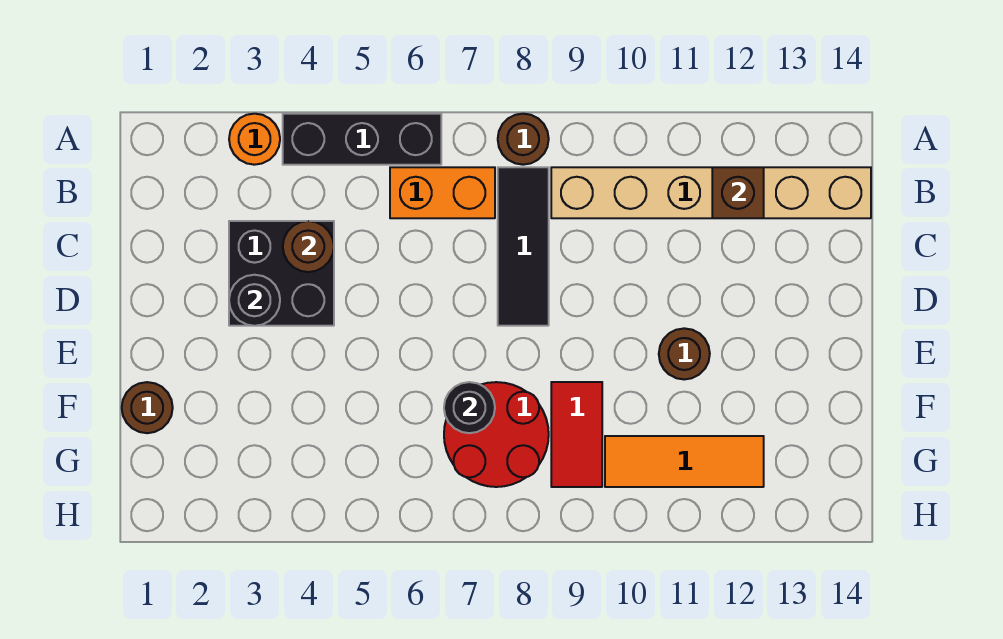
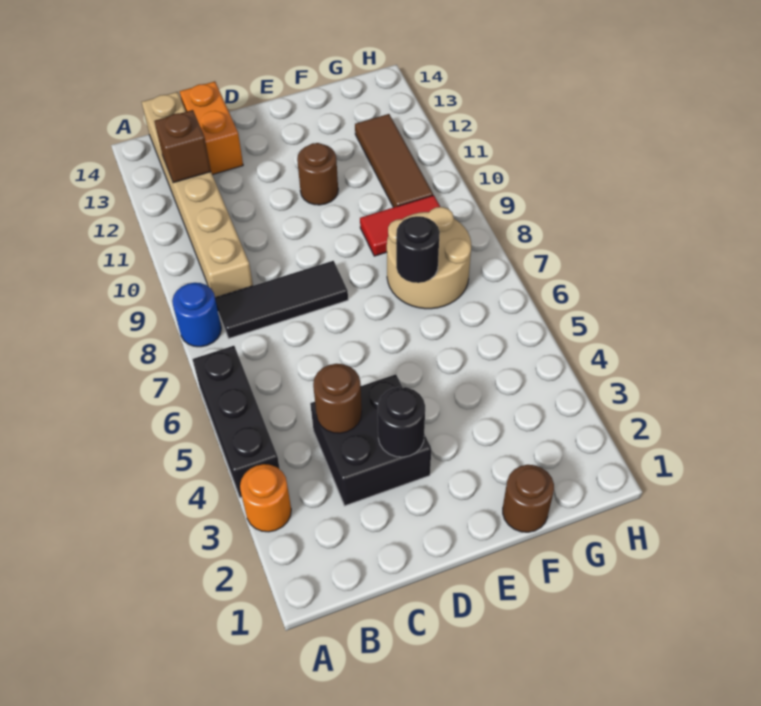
brown 1x1 round brick [498,114,549,165] -> blue 1x1 round brick [172,283,221,347]
orange 1x2 brick [390,167,495,218] -> orange 1x2 brick moved to [180,81,243,175]
red 2x2 round brick [444,382,549,487] -> tan 2x2 round brick [387,207,471,309]
orange 1x3 tile [605,436,764,487] -> brown 1x3 tile [355,114,433,207]

